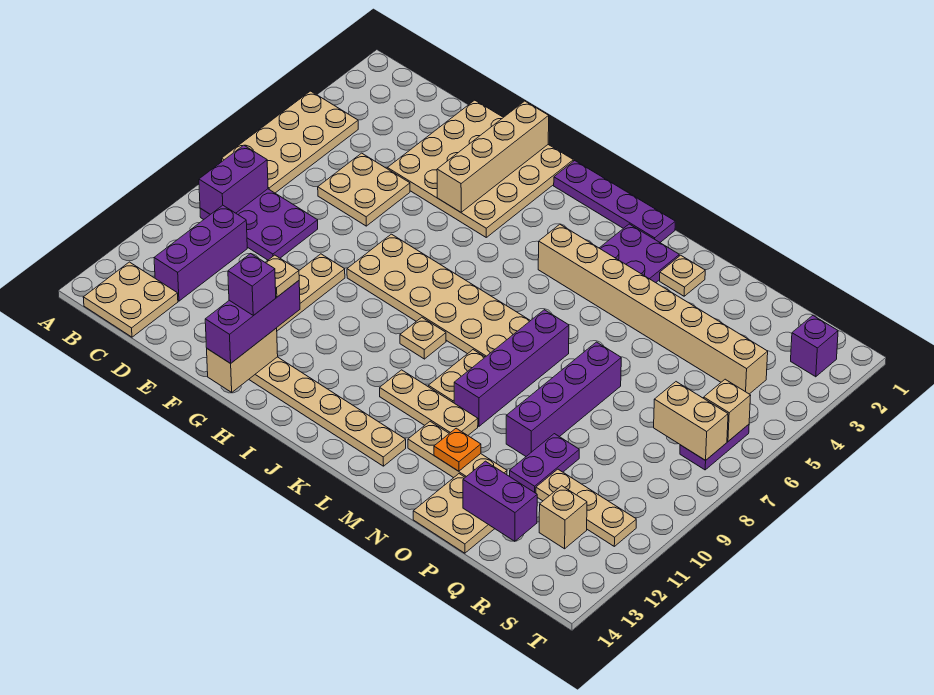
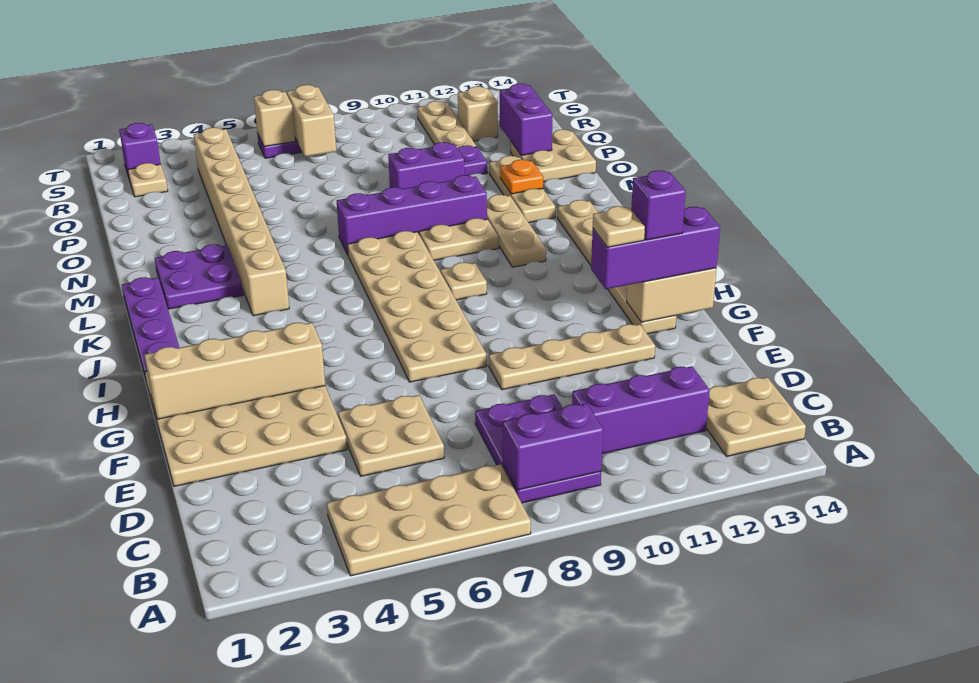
tan 1x1 plate [660,255,705,296] -> tan 1x1 plate moved to [128,163,168,197]
purple 1x4 brick [506,342,621,456] -> purple 1x2 brick [388,142,465,189]

